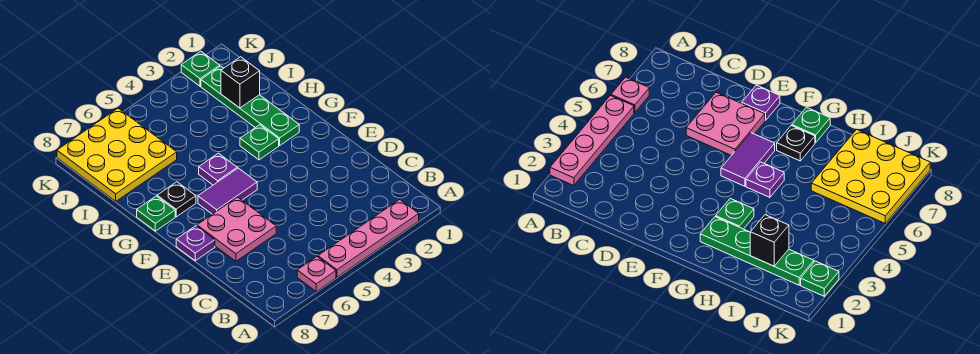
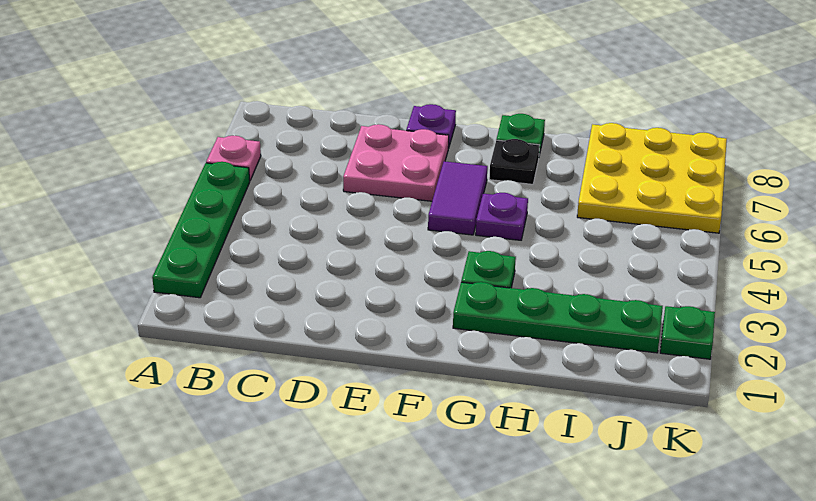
pink 1x4 plate [318,200,419,277] -> green 1x4 plate [152,162,250,298]
black 1x1 brick [221,57,260,108] -> none

